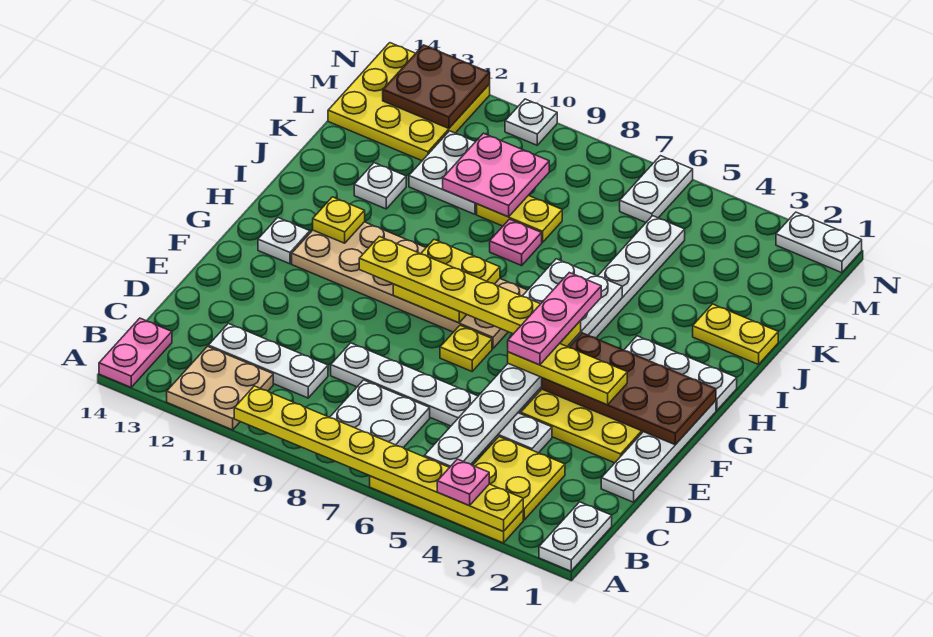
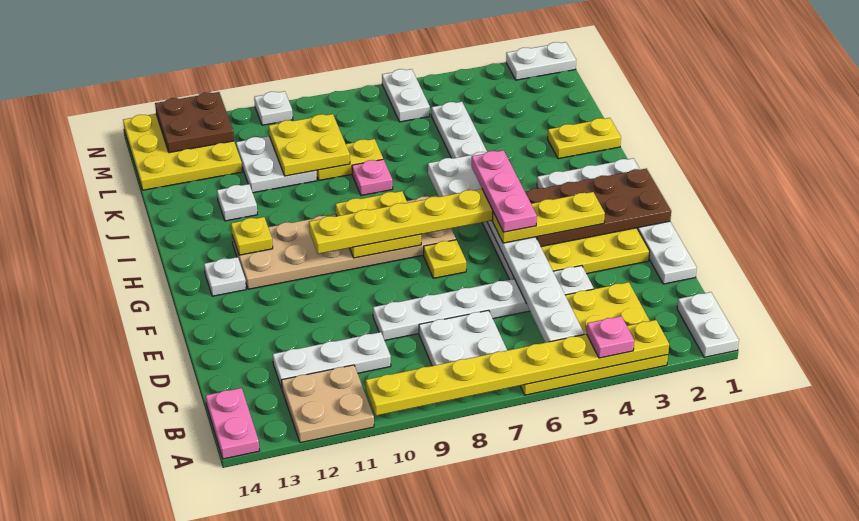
pink 2x2 plate [443,133,549,217] -> yellow 2x2 plate [269,114,350,176]

